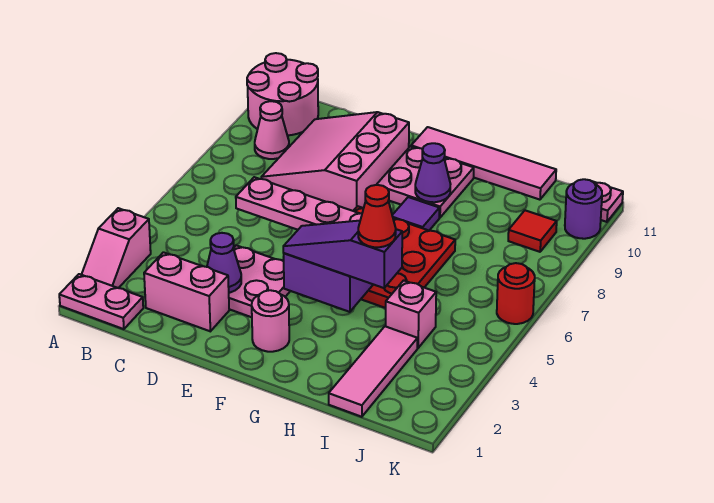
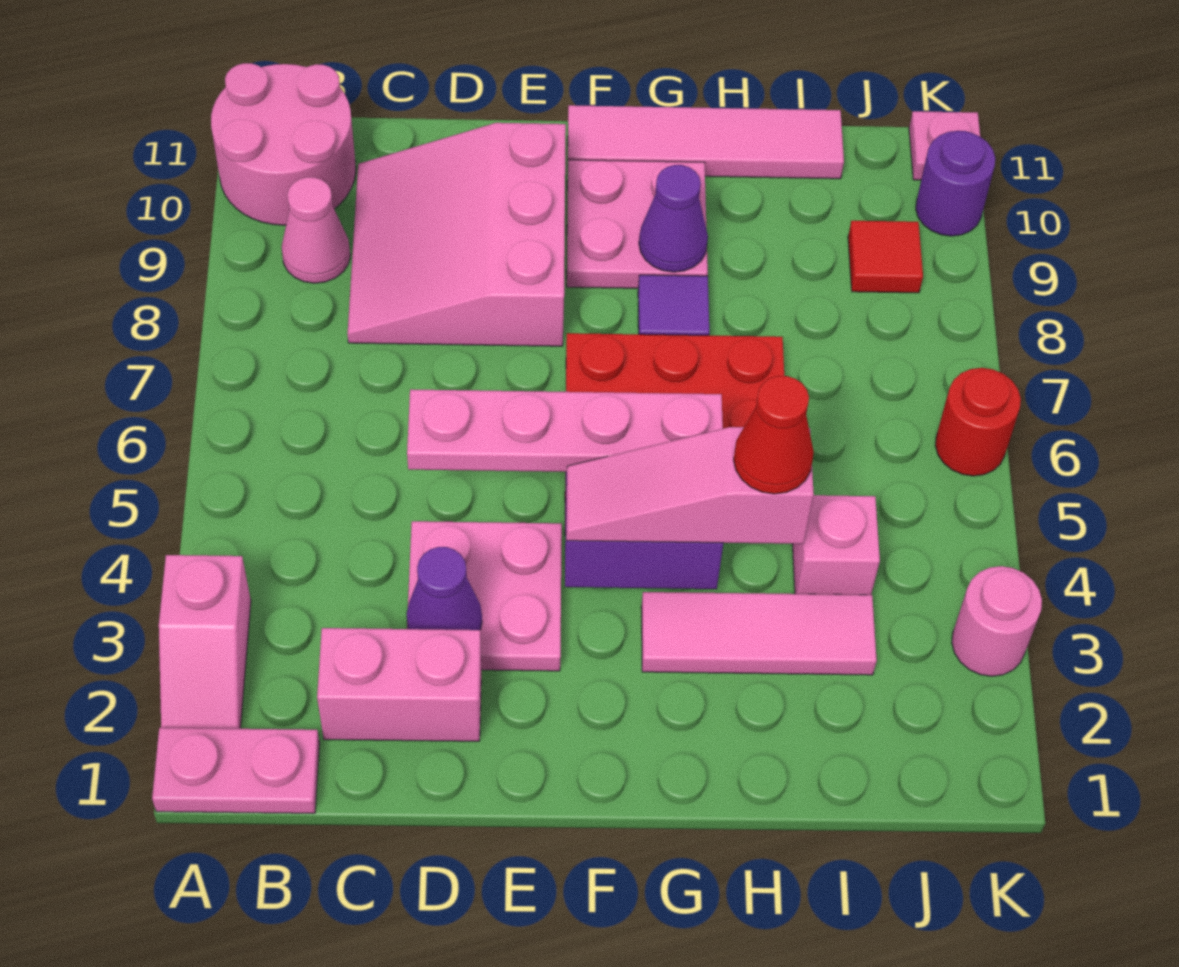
pink 1x1 round brick [252,290,289,352] -> pink 1x1 round brick moved to [952,566,1042,676]
purple 1x3 slope [283,221,402,288] -> pink 1x3 slope [566,427,814,544]
pink 1x3 tile [329,326,418,417] -> pink 1x3 tile turned to [641,592,877,675]

